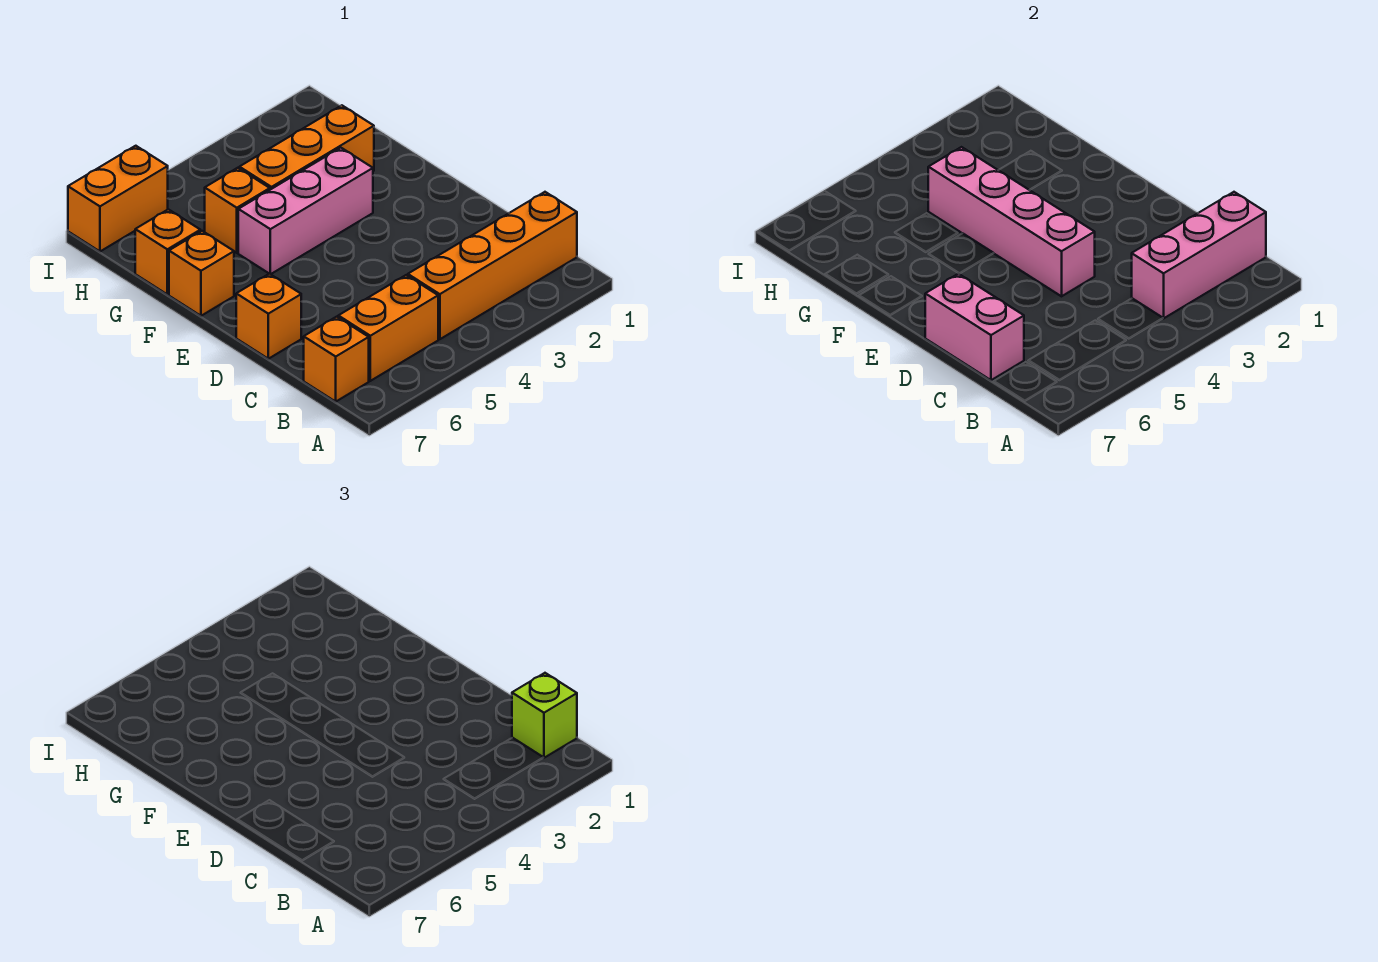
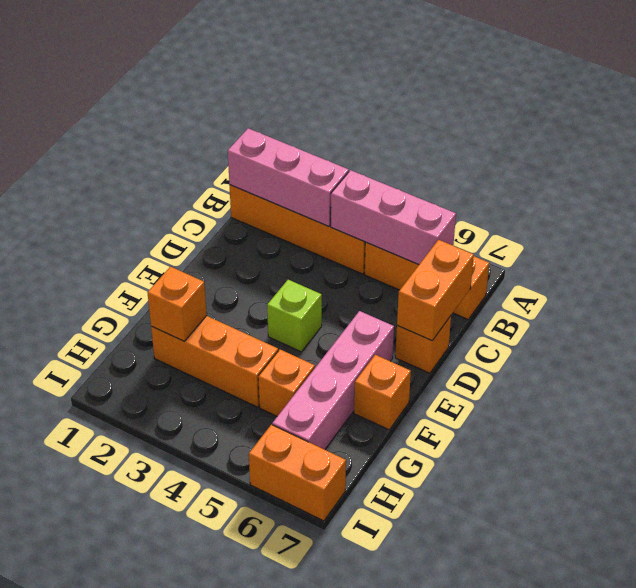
lime 1x1 brick [512,673,577,758] -> lime 1x1 brick moved to [267,280,322,352]
pink 1x2 brick [925,274,1024,380] -> orange 1x2 brick [397,240,474,341]
pink 1x4 brick [928,147,1095,296] -> pink 1x4 brick moved to [272,311,394,450]
pink 1x3 brick [238,148,373,274] -> pink 1x3 brick moved to [331,170,456,264]
orange 1x1 brick [135,209,200,294] -> orange 1x1 brick moved to [148,267,207,341]

